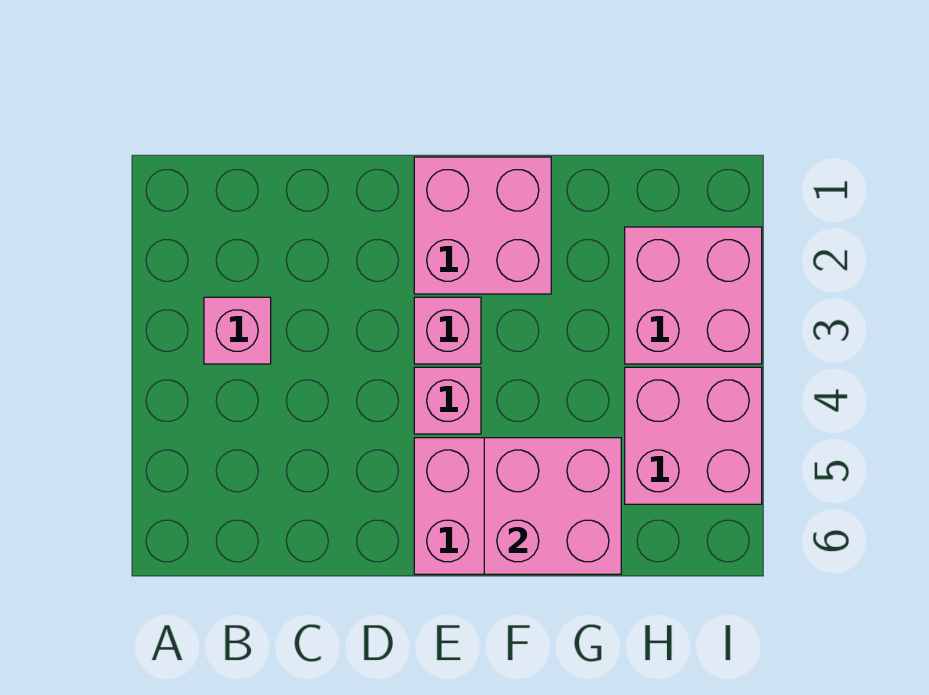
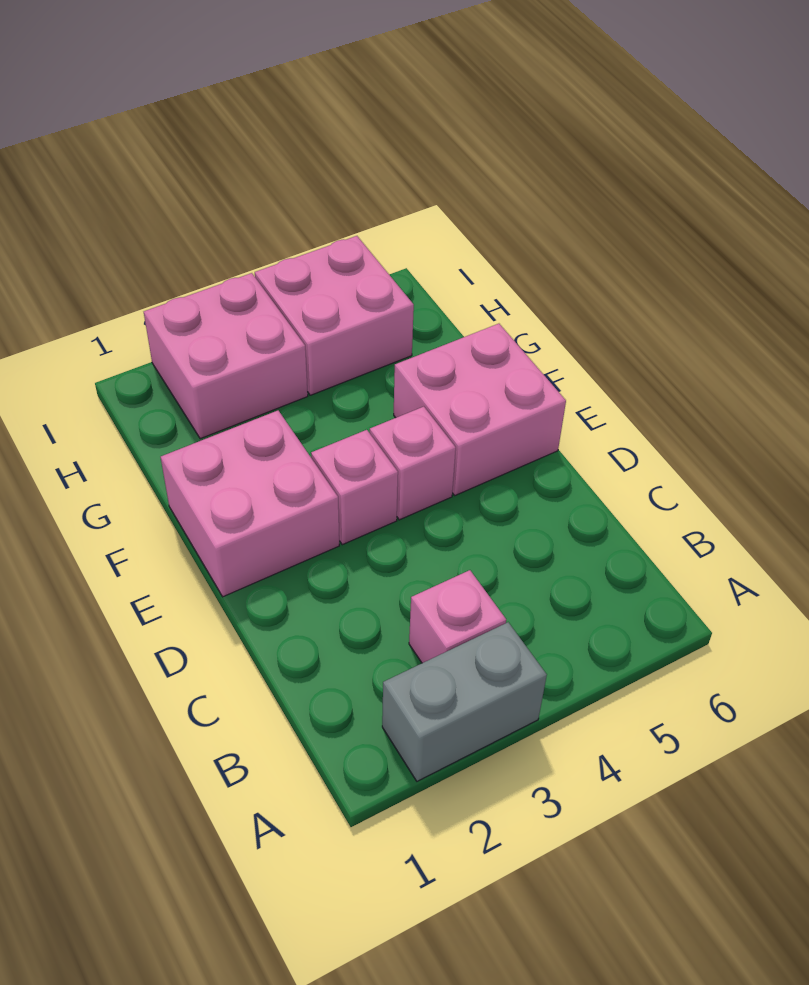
none -> grey 1x2 brick [382,622,547,781]
pink 2x2 brick [484,438,621,574] -> none

